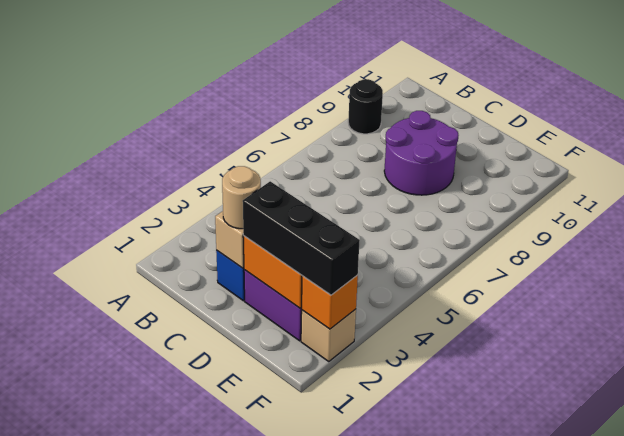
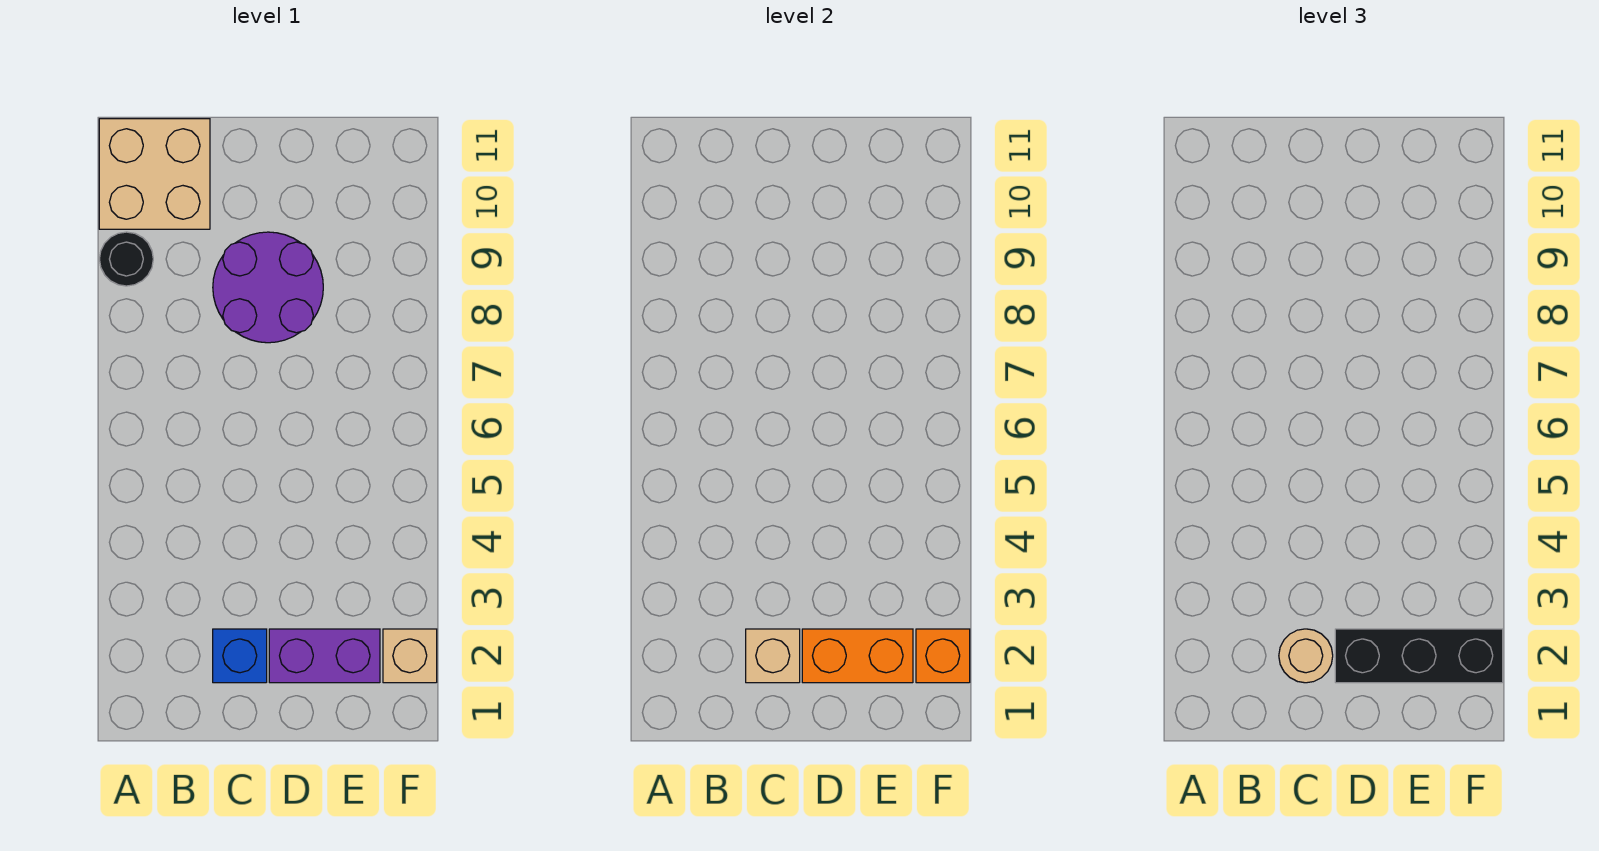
none -> tan 2x2 brick [99,119,210,229]

